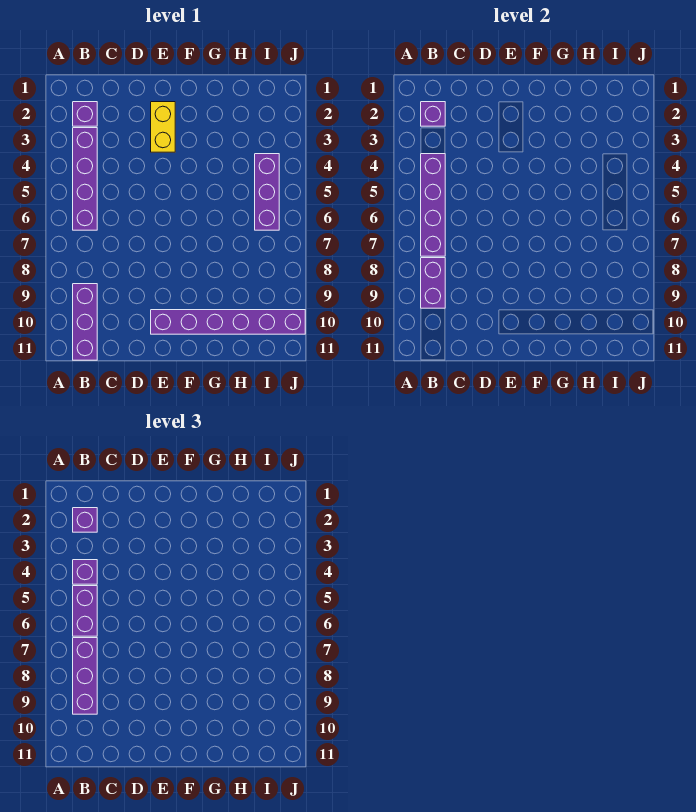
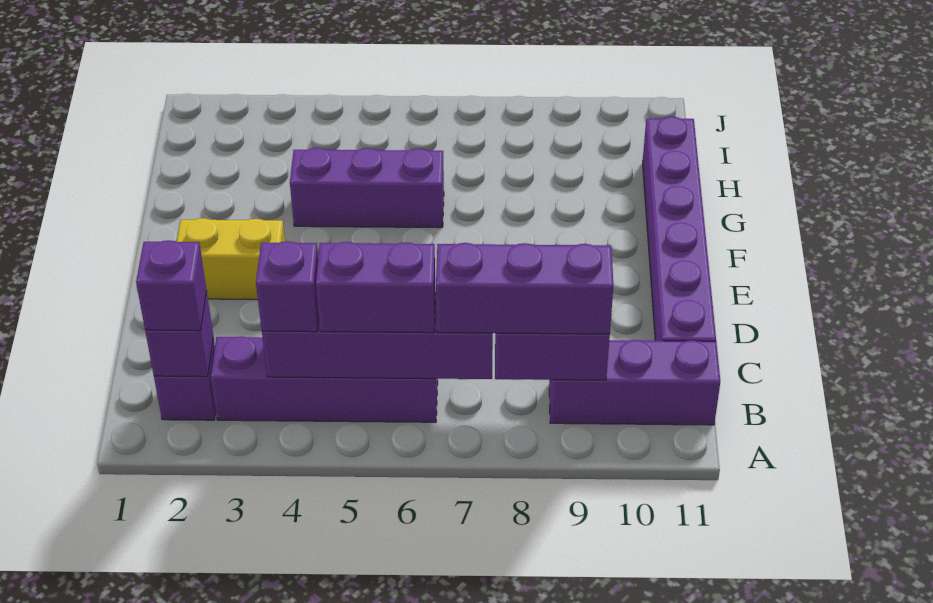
purple 1x6 brick [151,310,305,334] -> purple 1x6 brick moved to [643,117,716,341]
purple 1x3 brick [255,154,279,230] -> purple 1x3 brick moved to [290,148,444,228]

